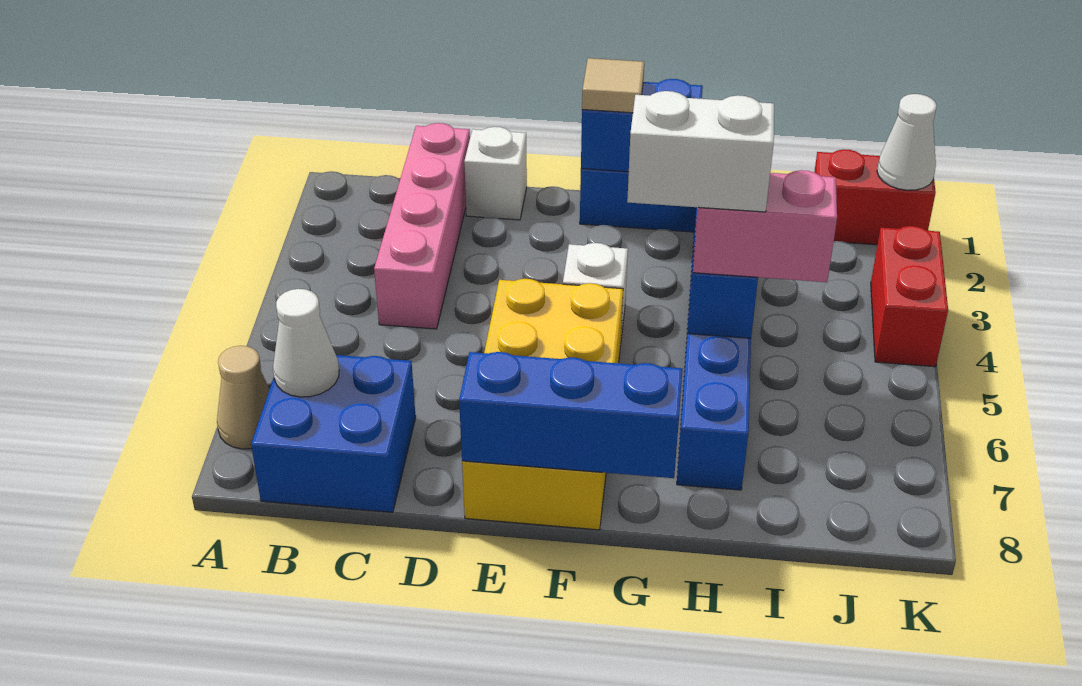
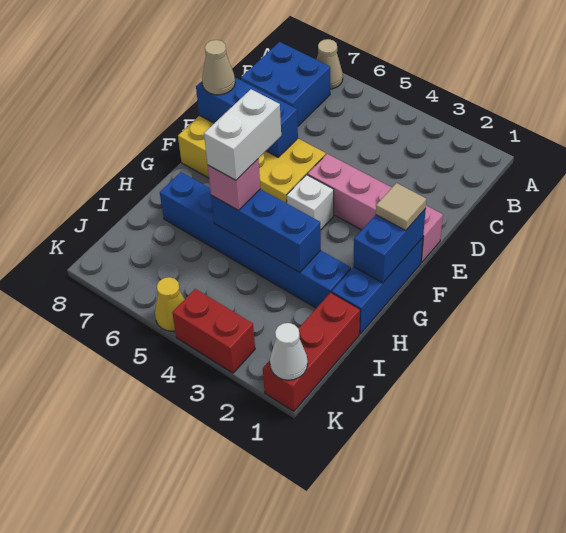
white 1x1 cone [273,289,339,397] -> none
pink 1x4 brick [374,123,470,329] -> pink 1x4 brick moved to [308,154,443,262]
white 1x1 brick [464,127,527,220] -> none
blue 1x3 brick [459,352,683,478] -> blue 1x3 brick turned to [196,78,298,157]
none -> tan 1x1 cone [202,40,235,95]
pink 1x2 brick [693,170,837,282] -> pink 1x1 brick [208,159,260,210]
red 1x2 brick [814,149,936,245] -> red 1x3 brick [263,292,360,411]
none -> yellow 1x1 cone [155,277,185,331]

